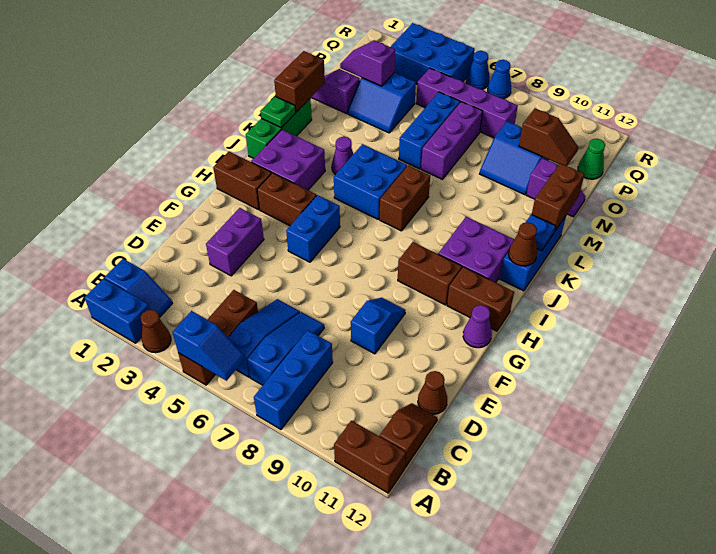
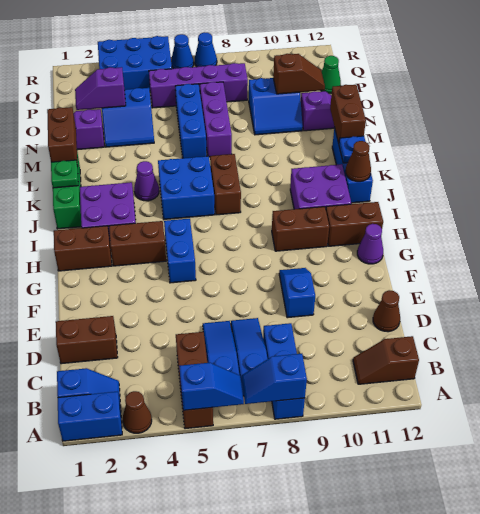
none -> blue 1x2 slope [242,354,307,404]
brown 1x2 brick [334,421,406,493] -> brown 1x2 brick moved to [56,316,118,364]
brown 1x2 slope [380,403,437,468] -> brown 1x2 slope turned to [353,336,419,384]
purple 1x2 brick [206,208,264,276] -> none

